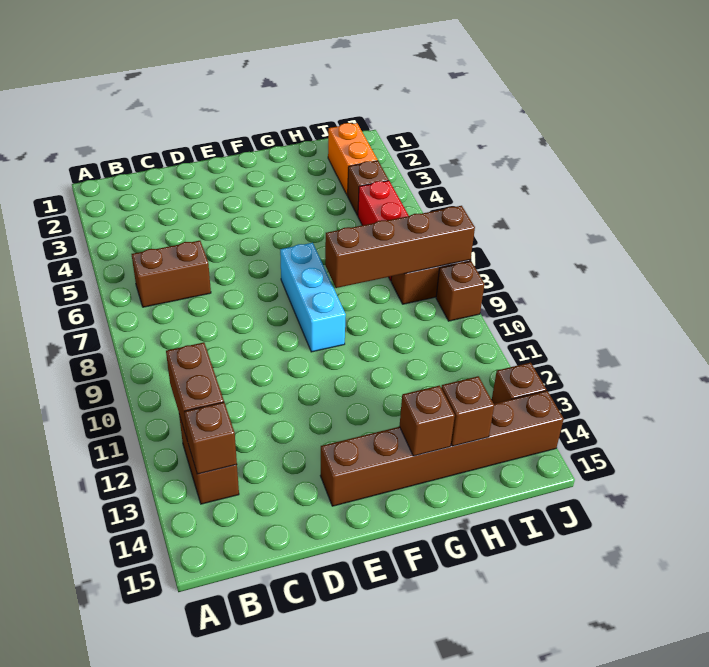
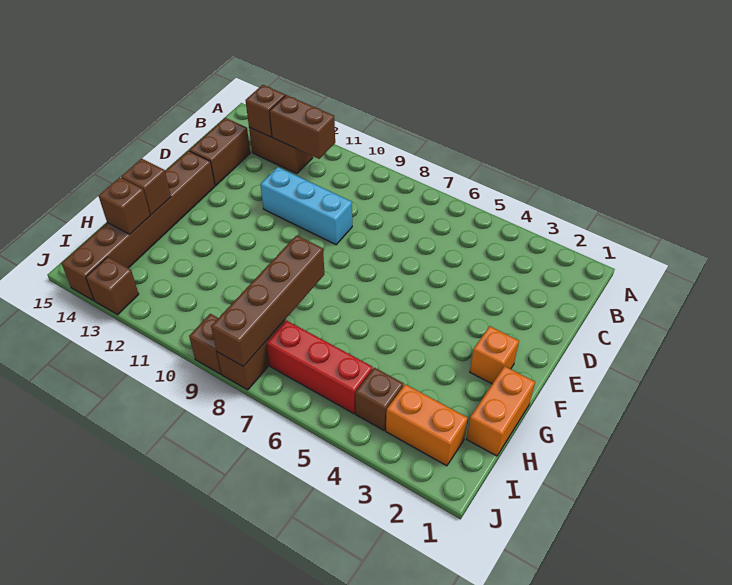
brown 1x2 brick [131,241,211,307] -> brown 1x2 brick moved to [189,118,250,186]
none -> orange 1x1 brick [470,326,519,384]
cyan 1x3 brick [280,243,346,352] -> cyan 1x3 brick moved to [260,167,352,245]
none -> orange 1x2 brick [467,366,535,456]

